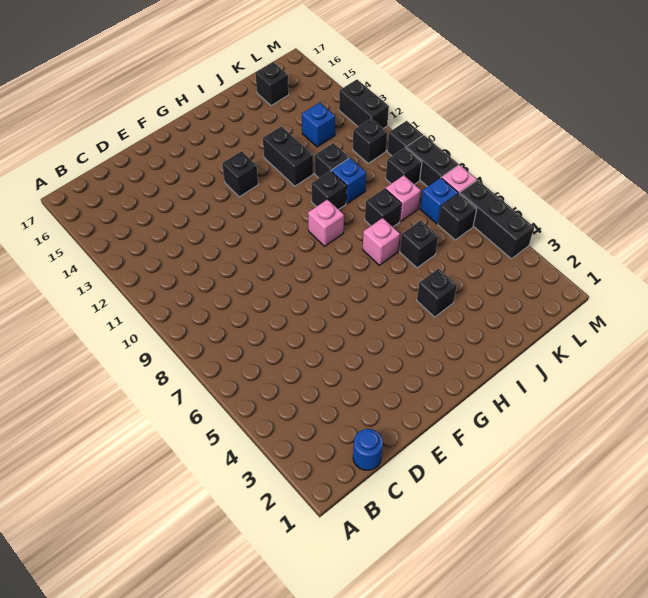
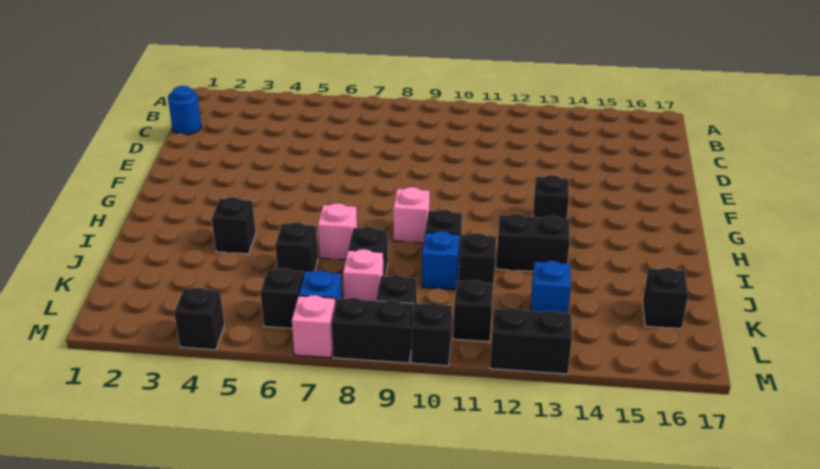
black 1x3 brick [460,180,534,259] -> black 1x1 brick [174,288,224,350]

